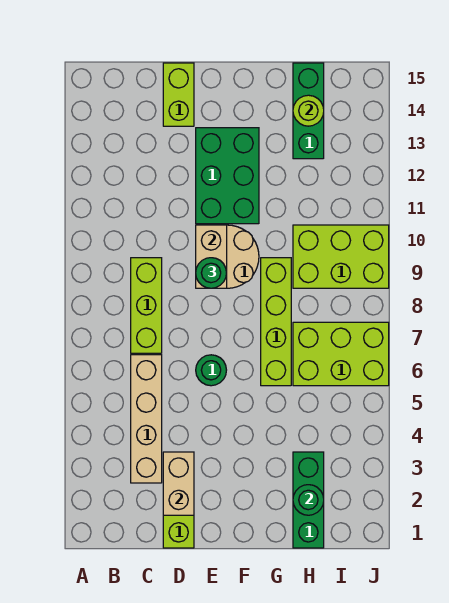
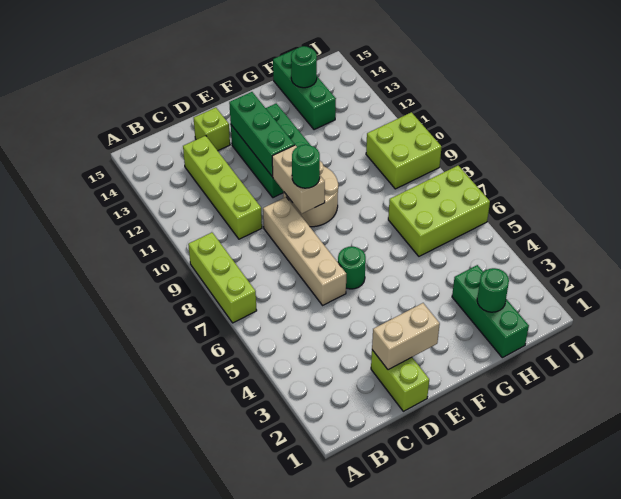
tan 1x4 brick [131,355,162,483] -> tan 1x4 brick moved to [263,197,346,305]
lime 1x3 brick [131,258,162,353] -> lime 1x3 brick moved to [188,233,257,323]
tan 1x2 brick [163,452,194,515] -> tan 1x2 brick turned to [372,303,440,370]
lime 1x2 brick [163,63,194,126] -> lime 1x1 brick [194,108,230,151]
none -> green 1x3 brick [229,92,295,176]
lime 1x4 brick [261,258,291,386] -> lime 1x4 brick moved to [183,136,262,239]
lime 2x3 brick [293,225,389,288] -> lime 2x2 brick [366,112,442,189]
lime 1x1 round brick [293,95,324,126] -> green 1x1 round brick [291,46,317,88]

